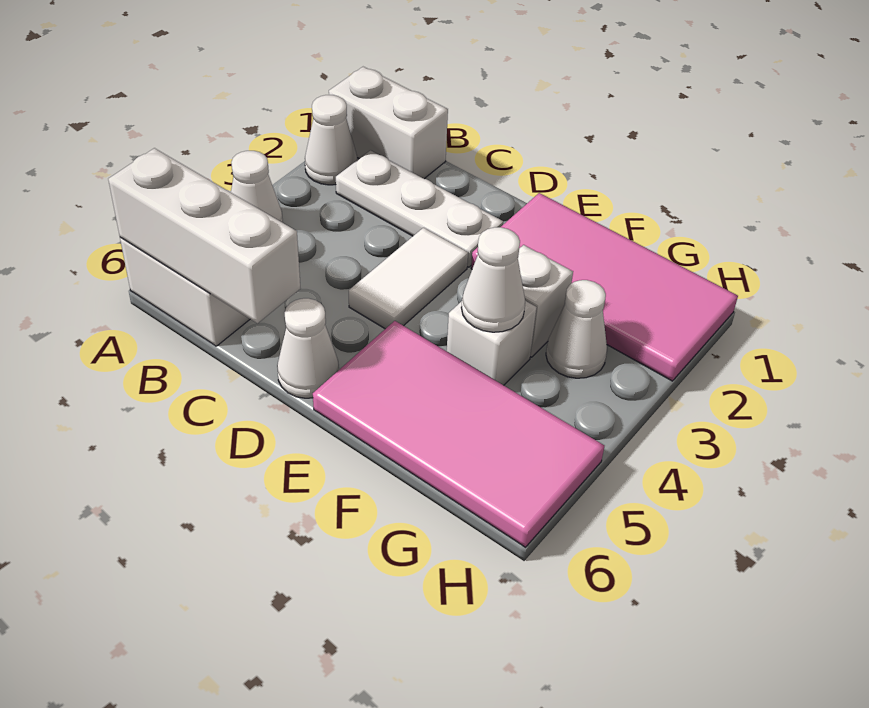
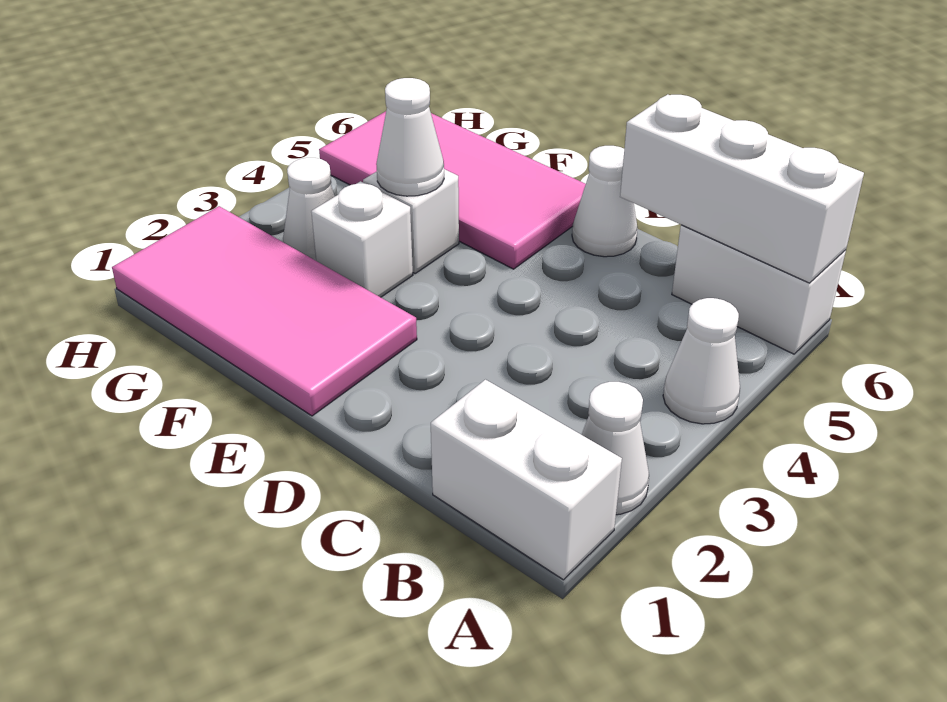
white 1x3 plate [336,150,503,267] -> none
white 1x2 tile [349,228,468,329] -> none

